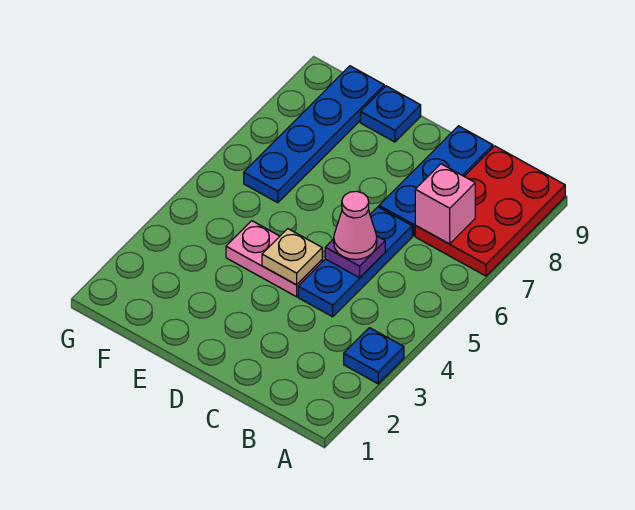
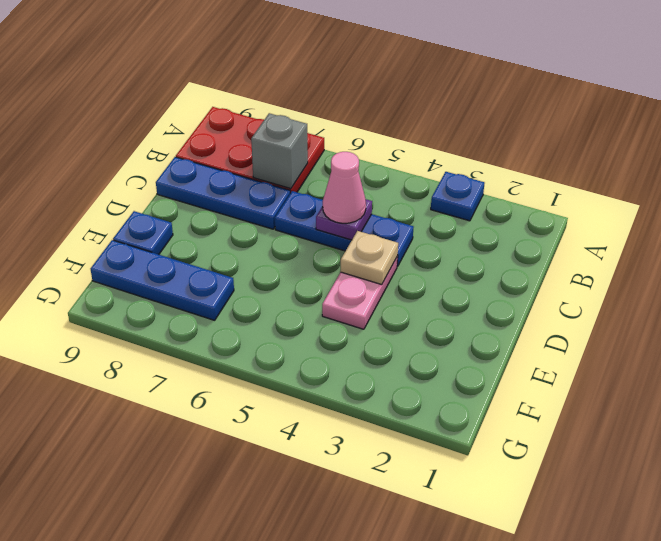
pink 1x1 brick [415,164,475,244] -> grey 1x1 brick [251,113,308,189]
blue 1x4 plate [244,66,384,203] -> blue 1x3 plate [91,240,234,320]

